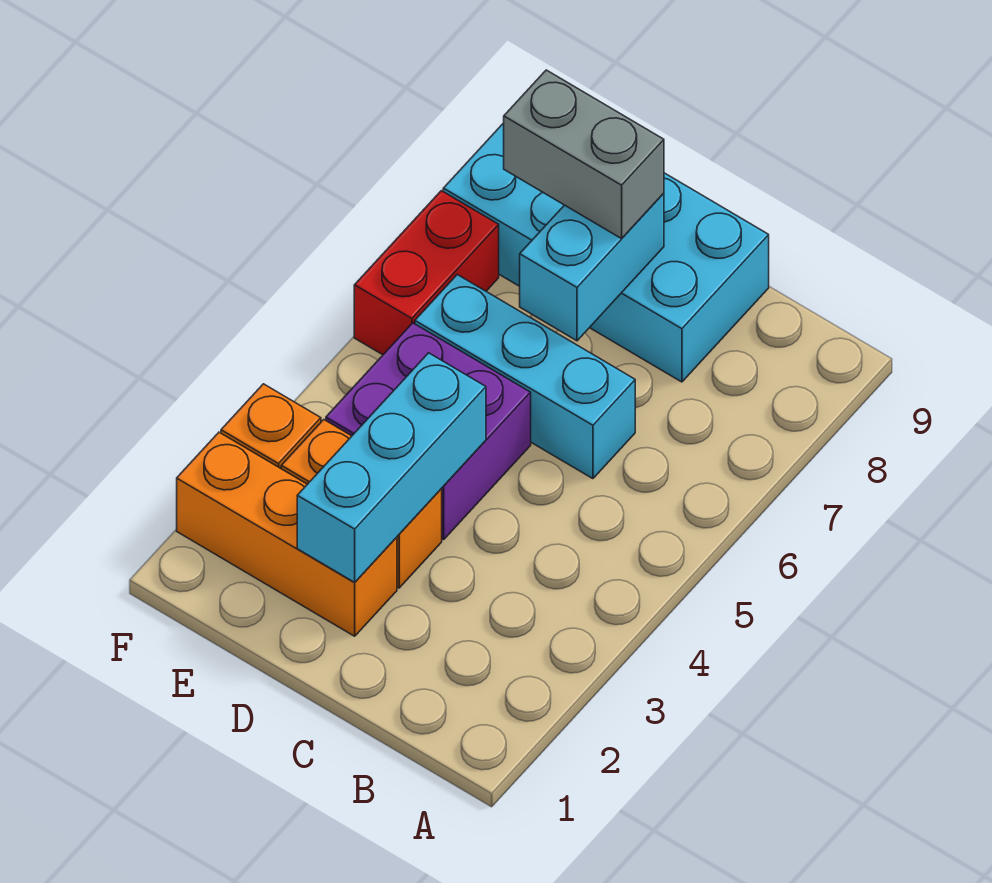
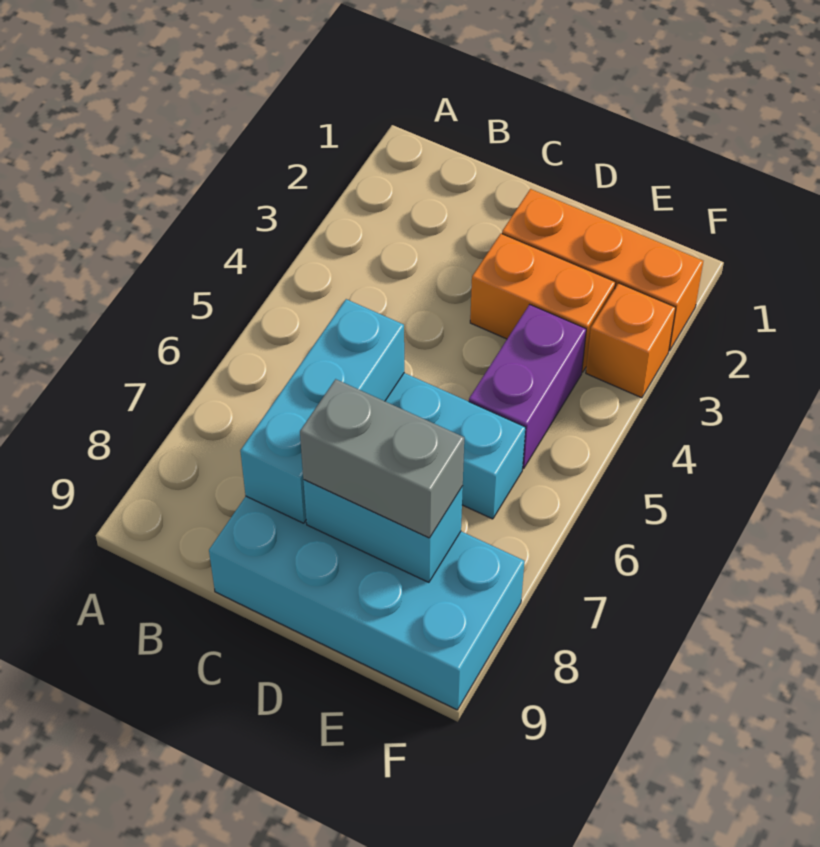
cyan 1x3 brick [297,353,486,582] -> cyan 1x3 brick moved to [240,299,404,523]
purple 2x2 brick [326,323,531,540] -> purple 1x2 brick [469,304,586,469]
cyan 1x2 brick [520,193,664,341] -> cyan 1x2 brick turned to [303,480,463,582]
red 1x2 brick [354,191,499,355] -> none

